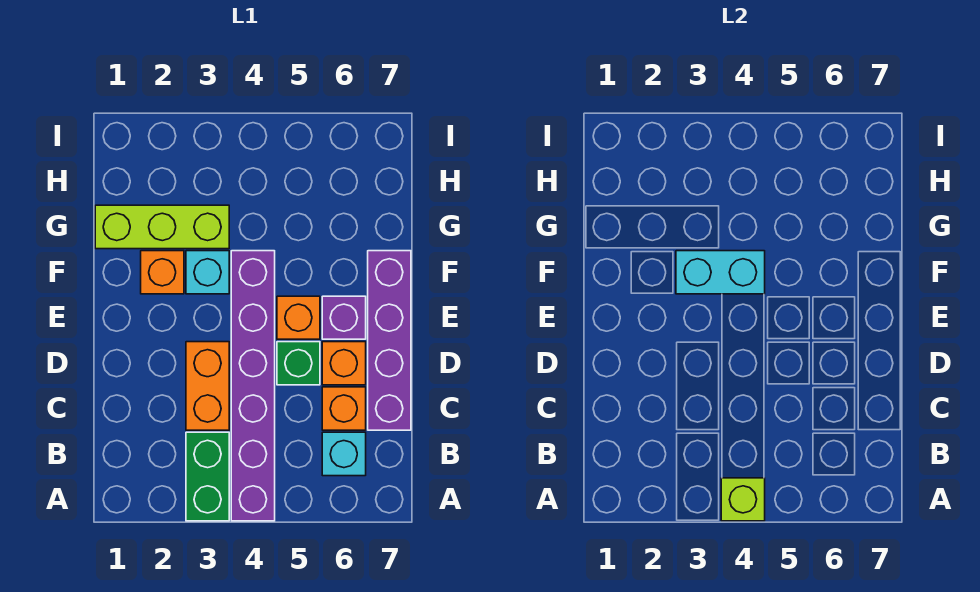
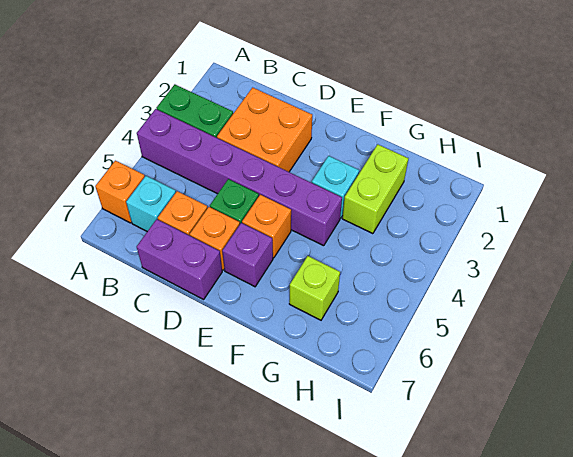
lime 1x1 brick [721,478,765,521] -> lime 1x1 brick moved to [289,256,340,320]
orange 1x2 brick [186,342,229,430] -> orange 2x2 brick [217,88,312,172]
purple 1x4 brick [368,251,411,430] -> purple 1x2 brick [137,219,222,300]
orange 1x1 brick [141,251,184,294] -> orange 1x1 brick moved to [95,161,145,223]
cyan 1x2 brick [676,251,765,294] -> none
lime 1x3 brick [95,205,229,249] -> lime 1x2 brick [342,144,409,234]

